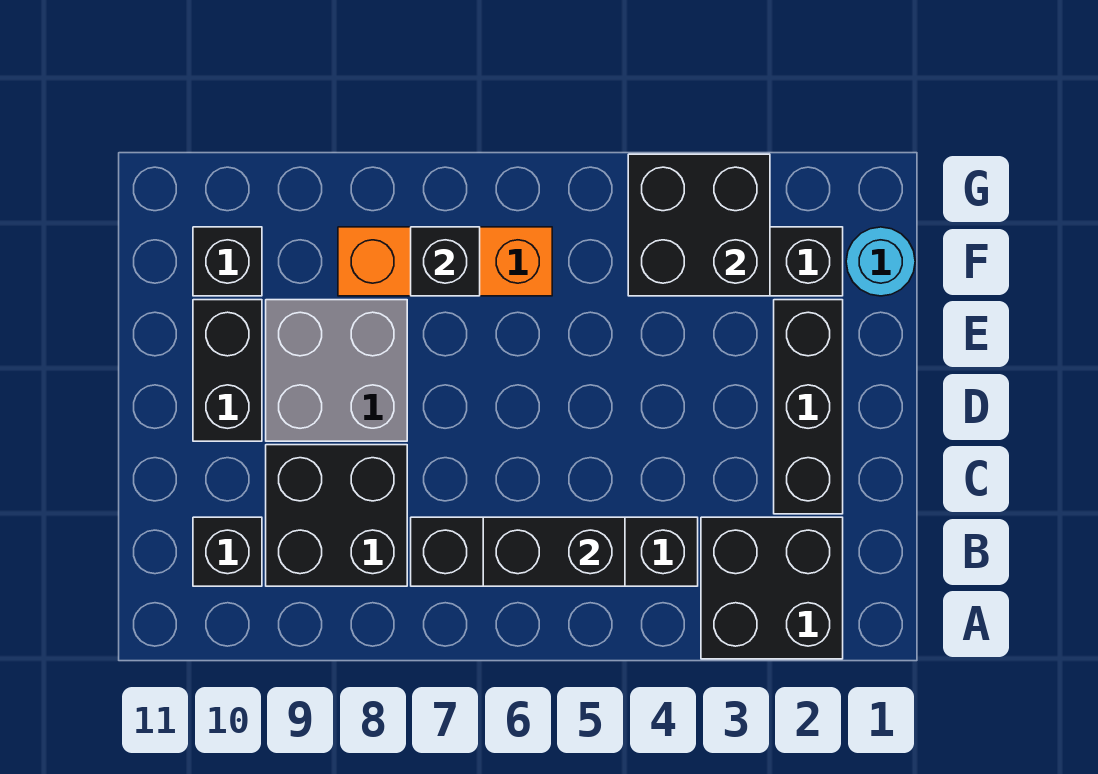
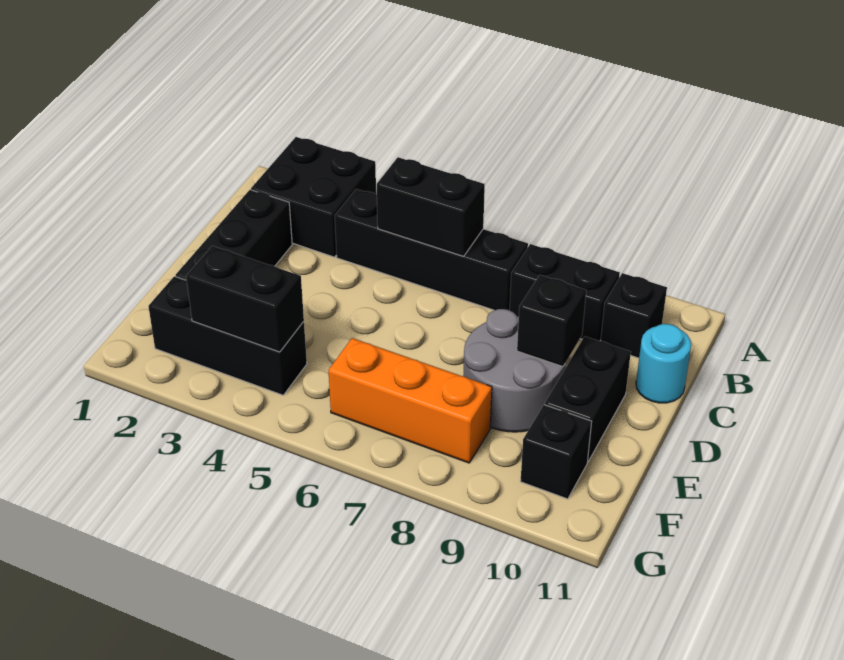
black 2x2 brick [266,445,407,586] -> black 1x2 brick [509,244,620,341]
grey 2x2 brick [266,300,407,441] -> grey 2x2 round brick [463,309,566,432]
cyan 1x1 round brick [846,227,915,296] -> cyan 1x1 round brick moved to [636,324,691,403]
black 2x2 brick [628,154,770,296] -> black 1x2 brick [186,246,304,352]
black 1x1 brick [411,227,480,296] -> black 1x1 brick moved to [517,275,586,367]

